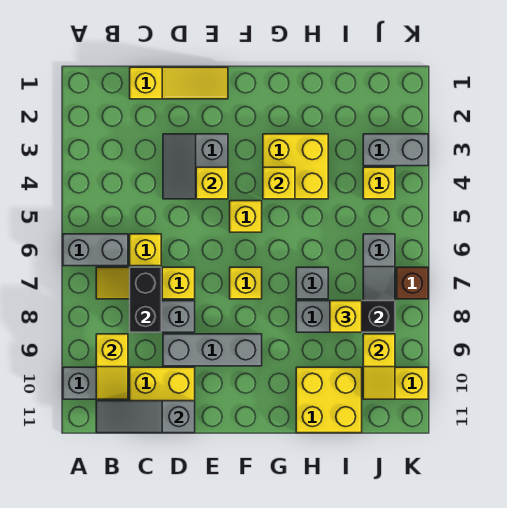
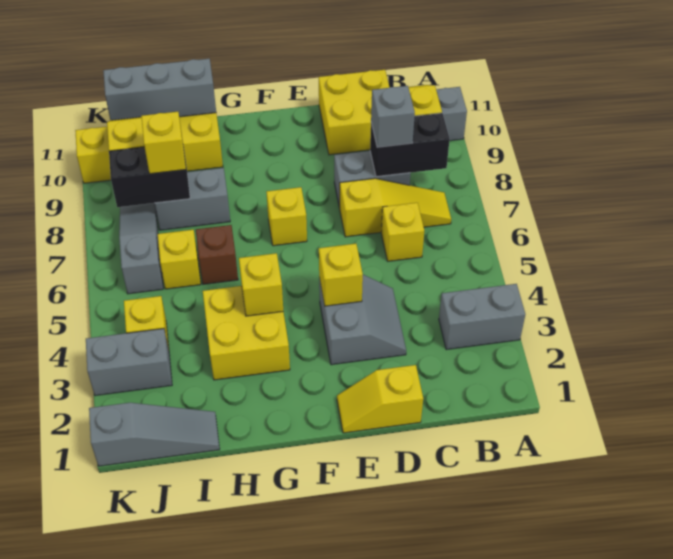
grey 1x2 brick [63,234,128,266] -> grey 1x2 brick moved to [439,284,525,350]
grey 1x3 slope [96,401,195,433] -> grey 1x3 slope moved to [89,403,220,466]
yellow 1x3 slope [130,67,228,99] -> yellow 1x2 slope [337,365,423,433]
black 1x2 brick [130,267,161,332] -> black 1x2 brick turned to [370,113,450,177]
grey 1x3 brick [163,334,262,366] -> grey 1x3 brick moved to [103,59,216,120]
yellow 1x1 brick [230,201,262,232] -> yellow 1x1 brick moved to [158,230,201,289]
grey 1x1 brick [296,267,328,299] -> grey 1x1 brick moved to [371,86,415,147]
brown 1x1 brick [397,267,428,299] -> brown 1x1 brick moved to [196,225,238,284]

